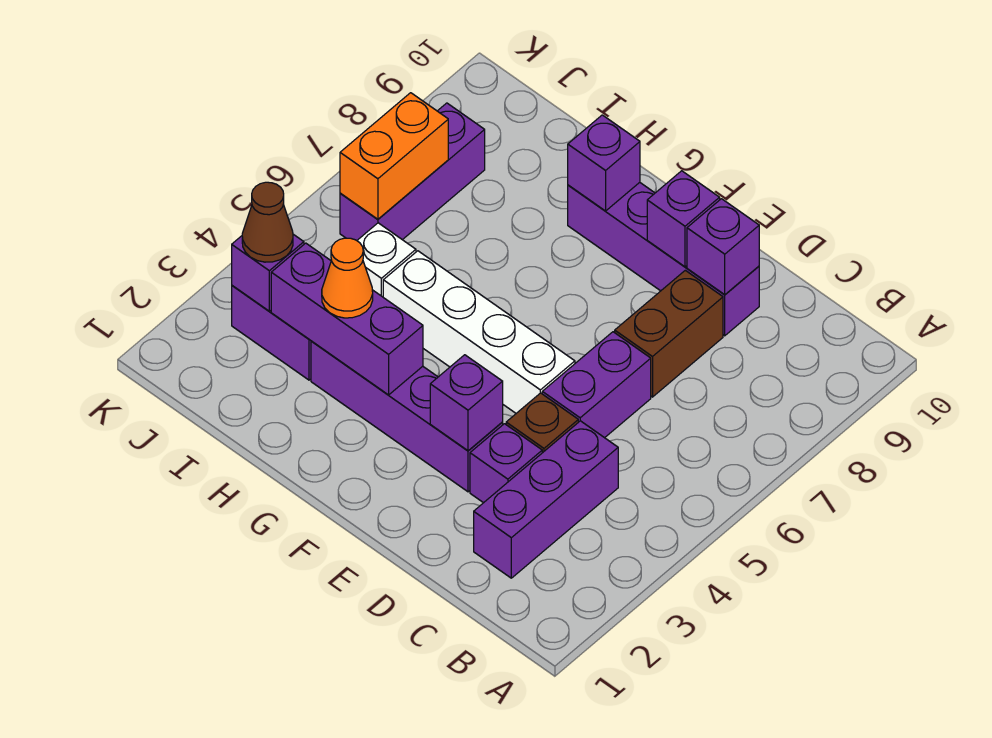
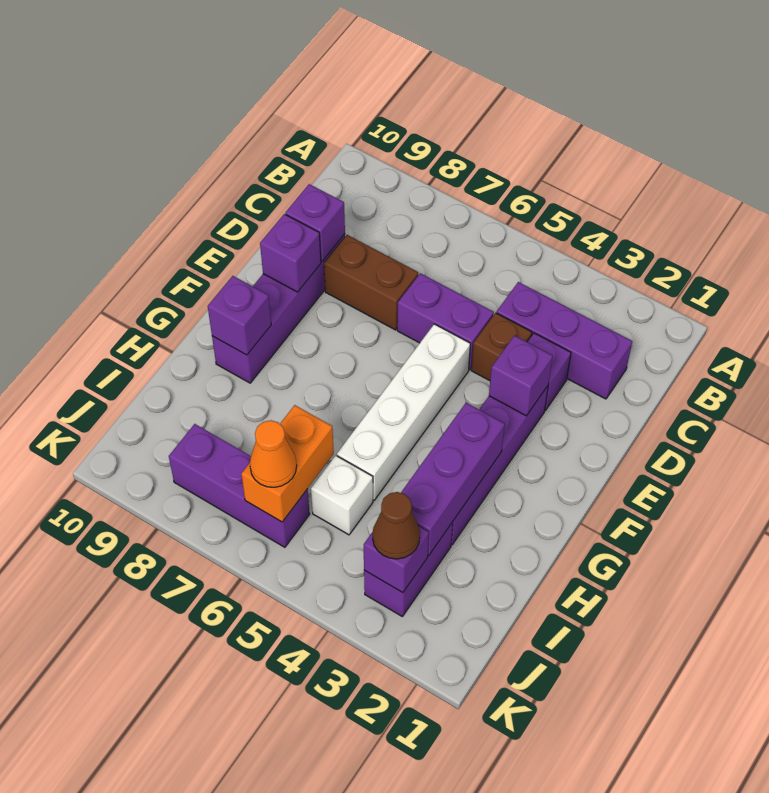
orange 1x1 cone [322,238,373,318] -> orange 1x1 cone moved to [250,420,297,487]
orange 1x2 brick [340,93,448,219] -> orange 1x2 brick turned to [241,405,334,522]

